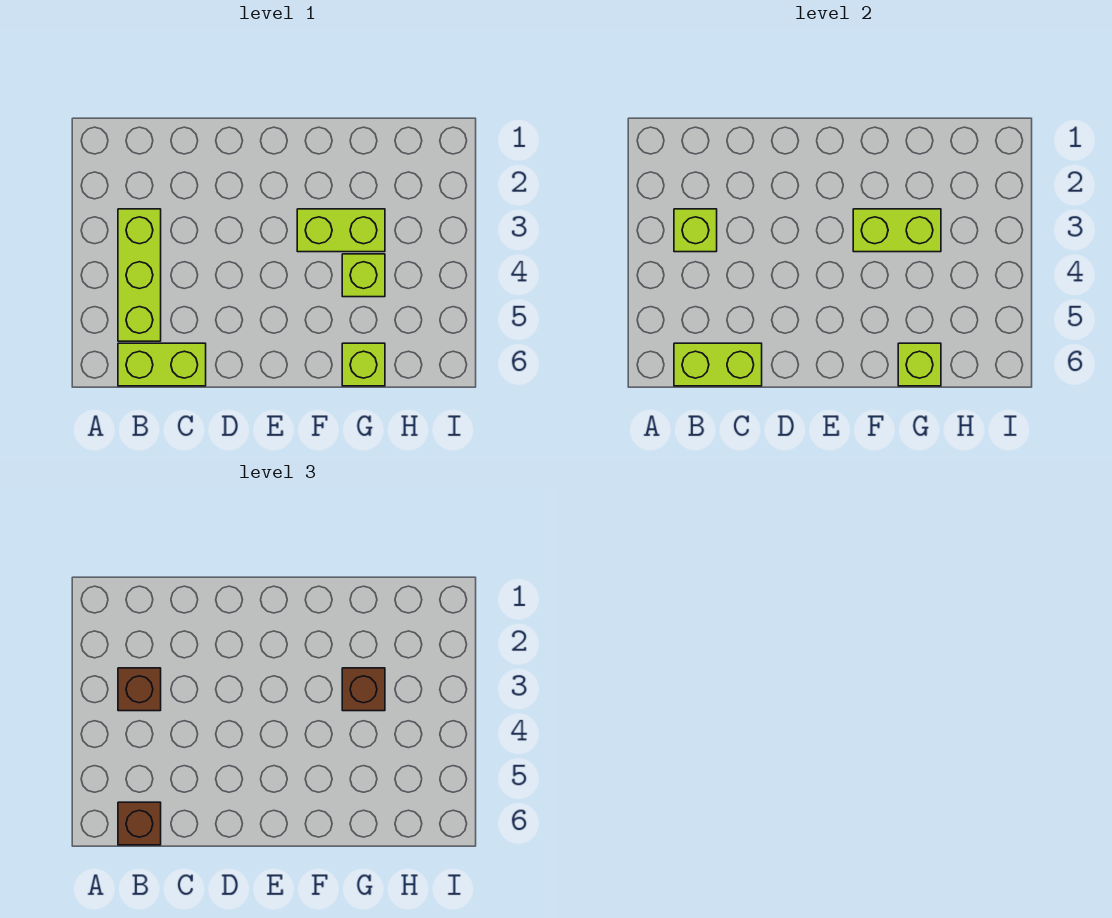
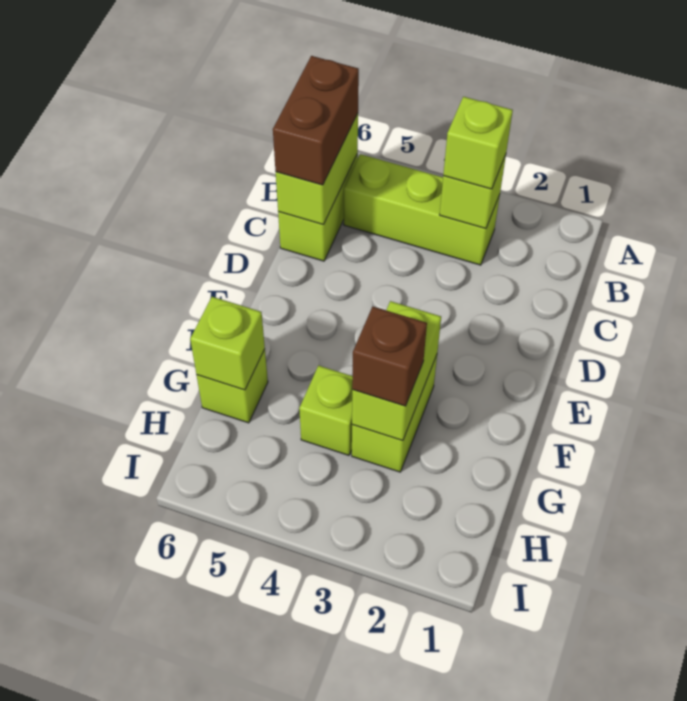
brown 1x1 brick [118,668,161,711] -> lime 1x1 brick [443,97,513,189]
brown 1x1 brick [118,802,161,845] -> brown 1x2 brick [273,56,359,185]

